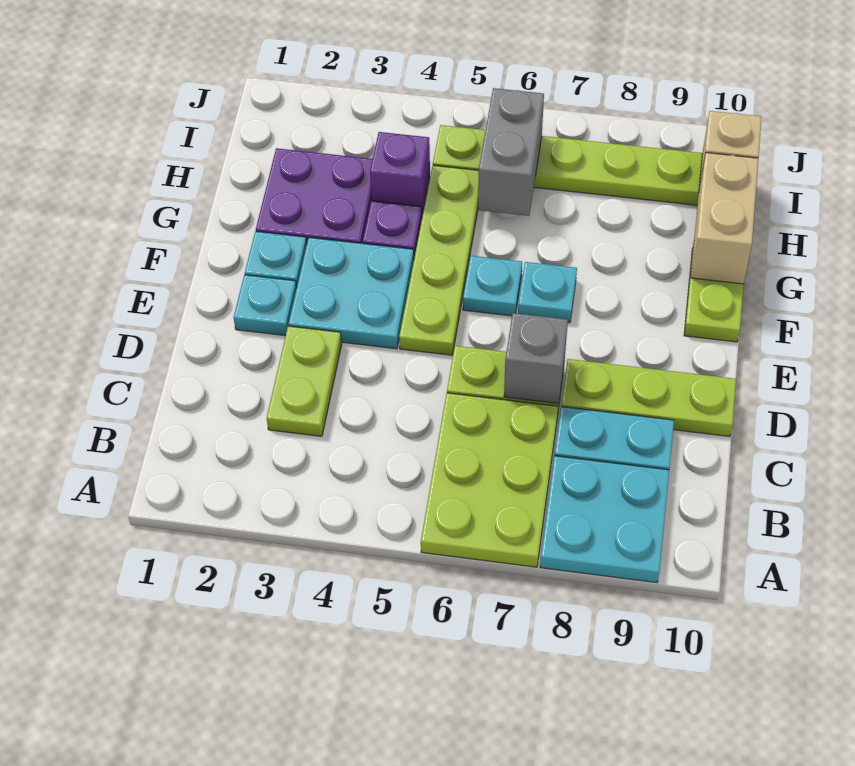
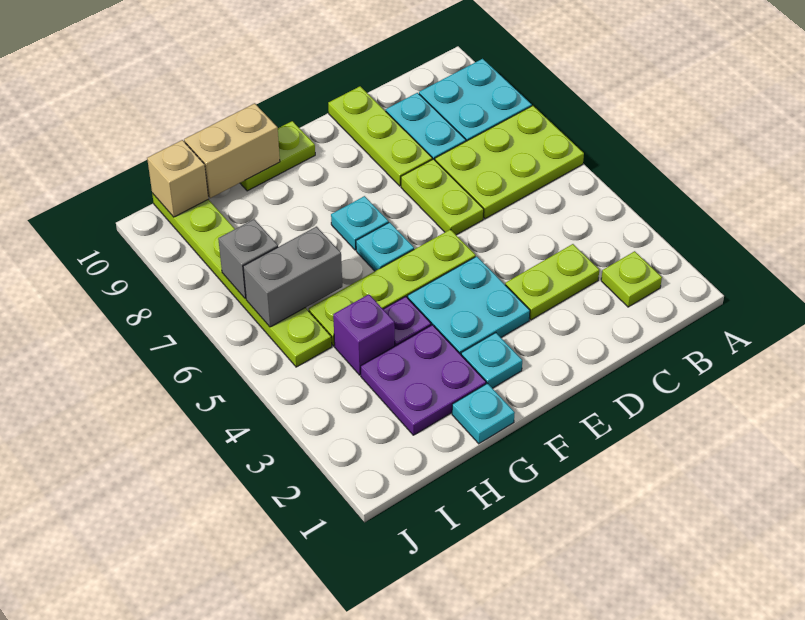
none -> lime 1x1 plate [601,251,662,307]
grey 1x1 brick [504,313,568,404] -> grey 1x1 brick moved to [218,219,278,299]
cyan 1x1 plate [234,275,297,336] -> cyan 1x1 plate moved to [452,383,515,444]

